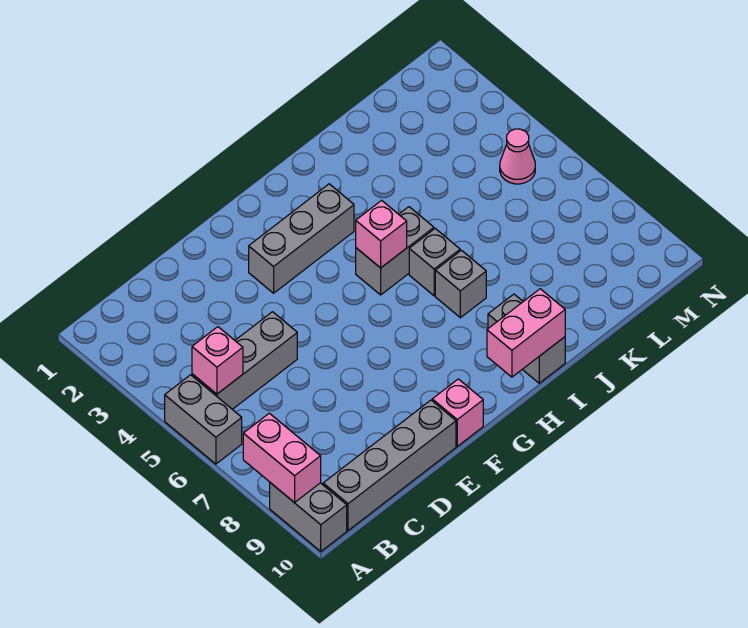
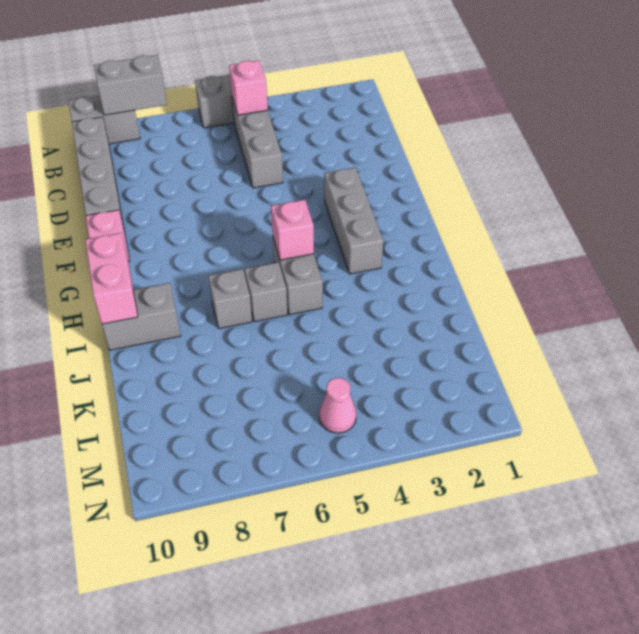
pink 1x2 brick [243,413,321,503] -> grey 1x2 brick [94,55,167,115]

